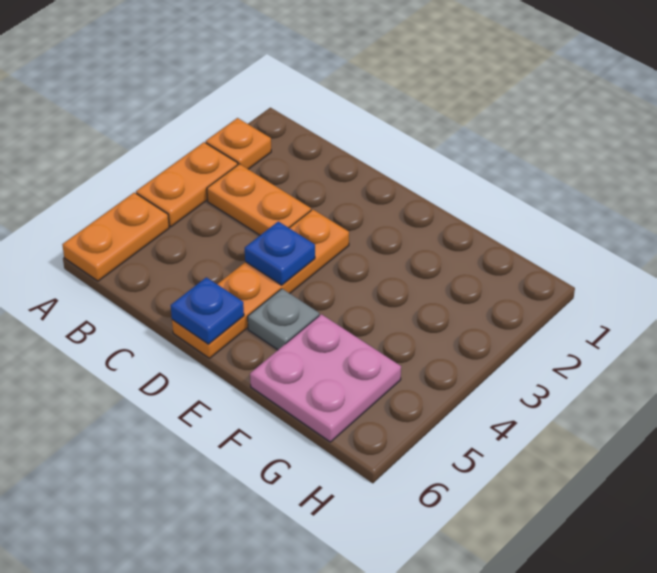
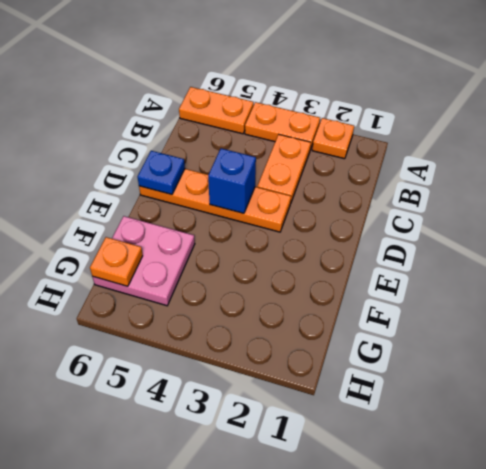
blue 1x1 plate [245,221,315,285] -> blue 1x1 brick [208,148,256,213]
grey 1x1 plate [248,289,319,350] -> none
none -> orange 1x1 plate [90,237,143,286]

